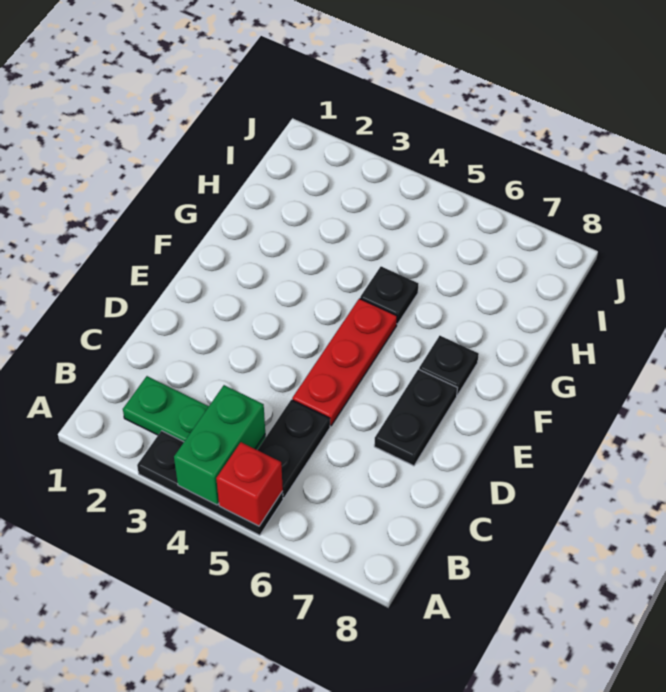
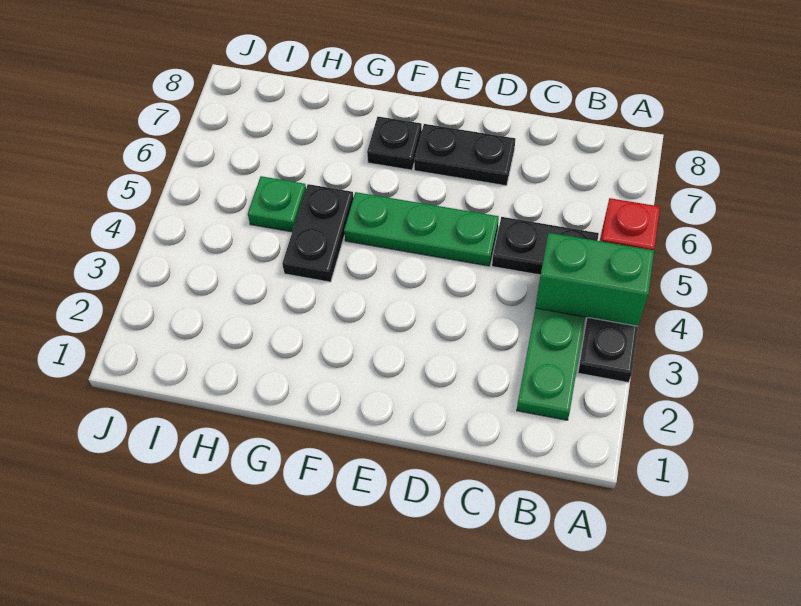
red 1x3 plate [292,299,397,426] -> green 1x3 plate [344,192,499,266]
black 1x1 plate [360,267,418,324] -> black 1x2 plate [282,184,354,282]
none -> green 1x1 plate [248,176,306,232]

